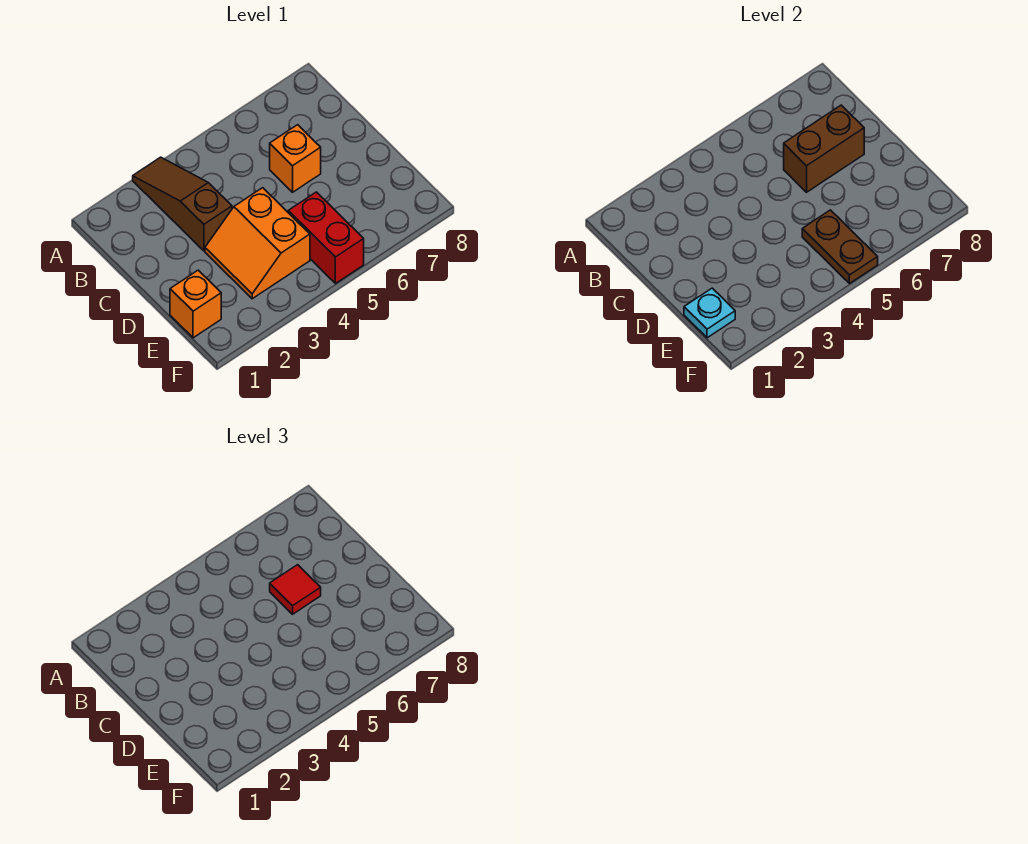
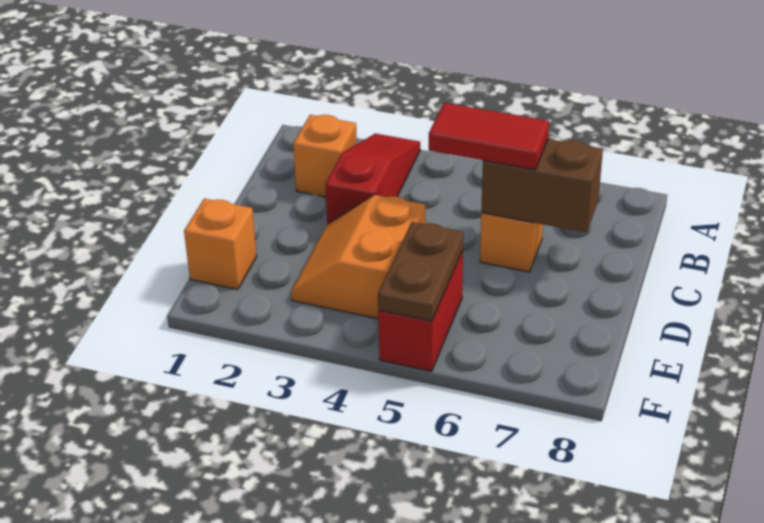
brown 1x3 slope [133,157,232,251] -> red 1x3 slope [325,134,420,224]
none -> orange 1x1 brick [293,115,357,197]
red 1x1 tile [270,565,321,614] -> red 1x2 tile [429,103,549,170]
cyan 1x1 plate [684,288,735,338] -> none

